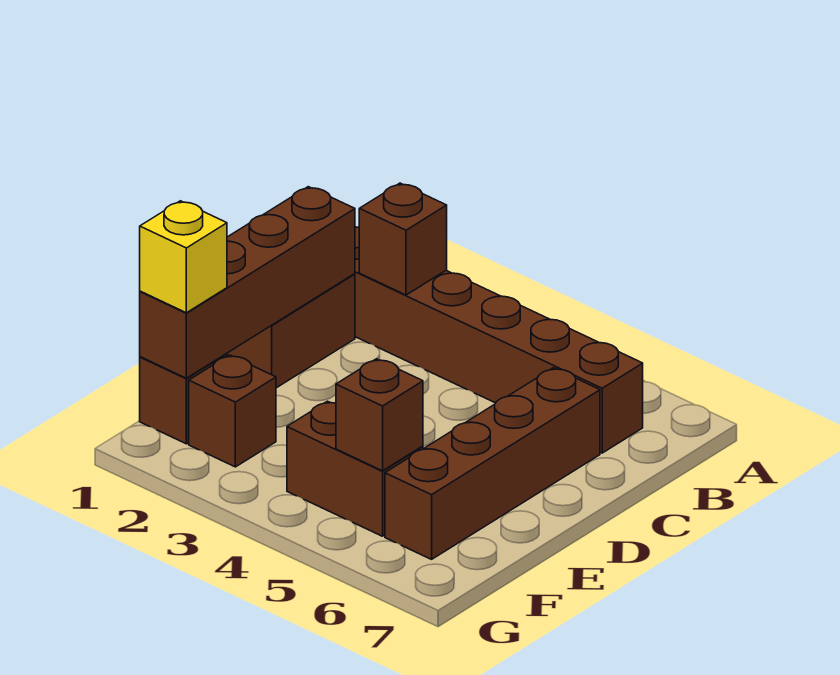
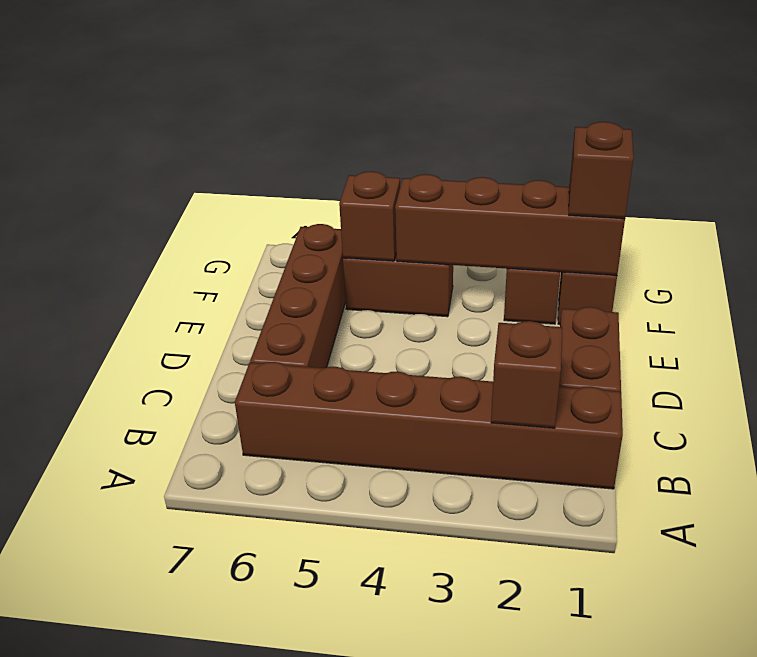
brown 1x4 brick [140,187,355,378] -> brown 1x4 brick turned to [395,174,625,276]
yellow 1x1 brick [140,201,227,313] -> brown 1x1 brick [569,122,634,219]

